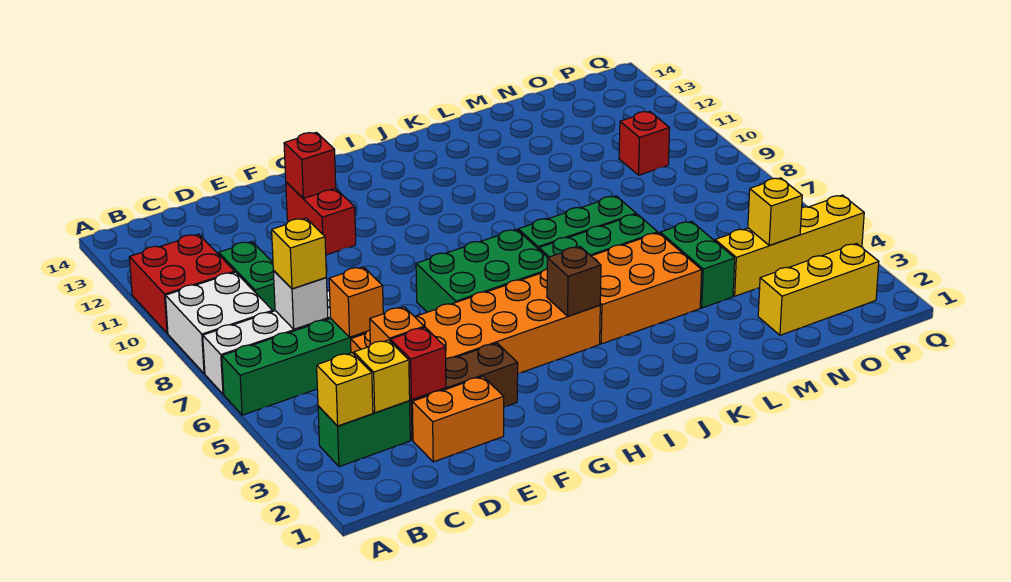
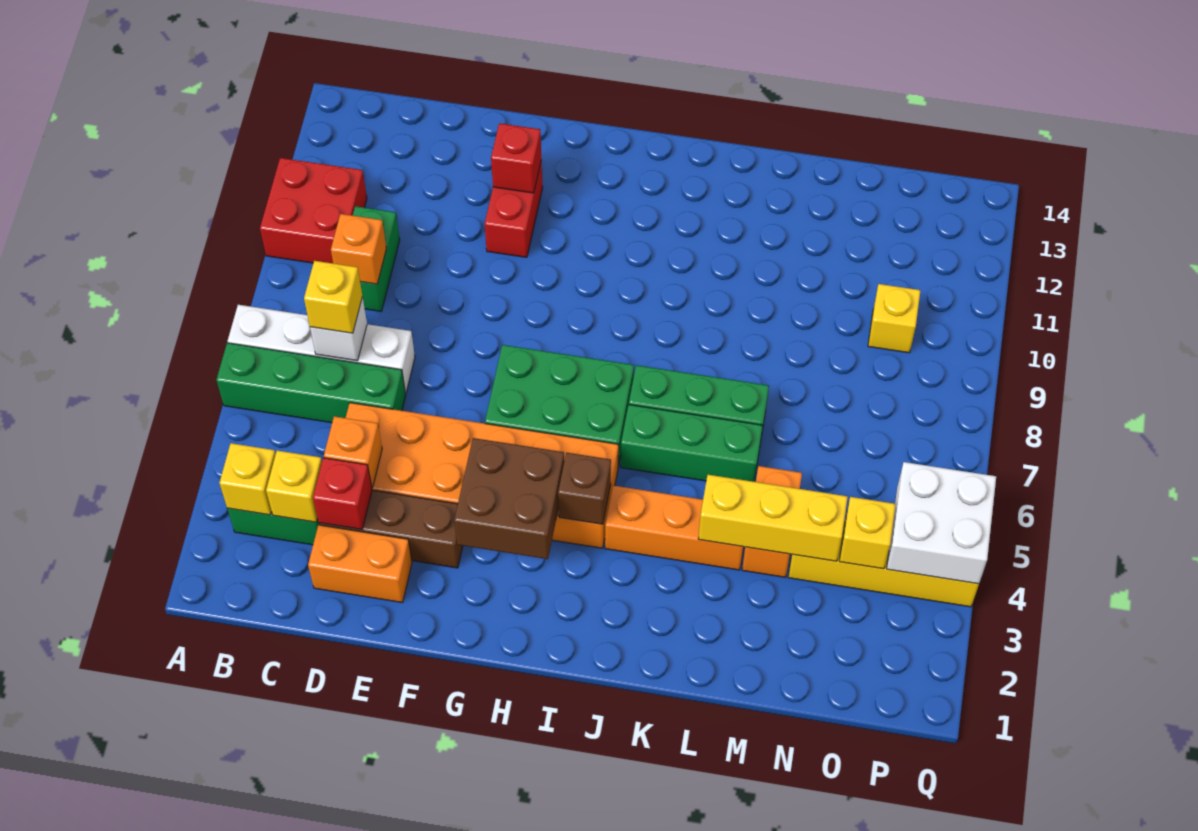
white 2x2 brick [165,272,273,374] -> white 2x2 brick moved to [887,462,996,584]
orange 1x1 brick [329,267,383,337] -> orange 1x1 brick moved to [331,214,386,284]
none -> brown 2x2 brick [454,438,564,559]
orange 2x3 brick [592,233,702,344] -> orange 1x3 brick [605,486,744,570]
green 1x2 brick [660,221,735,308] -> orange 1x2 brick [742,466,802,577]
yellow 1x3 brick [758,243,879,335] -> yellow 1x3 brick moved to [698,475,848,561]
red 1x1 brick [619,112,670,175] -> yellow 1x1 brick [868,284,921,353]

